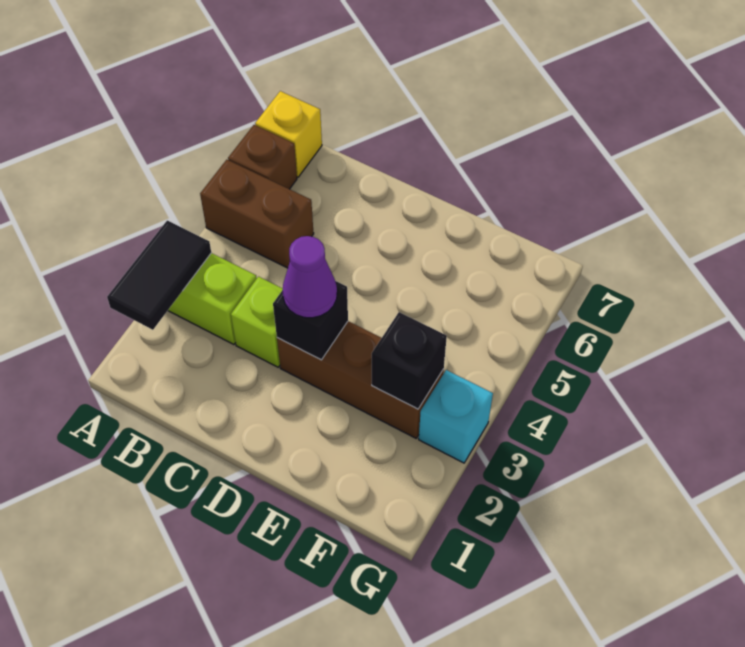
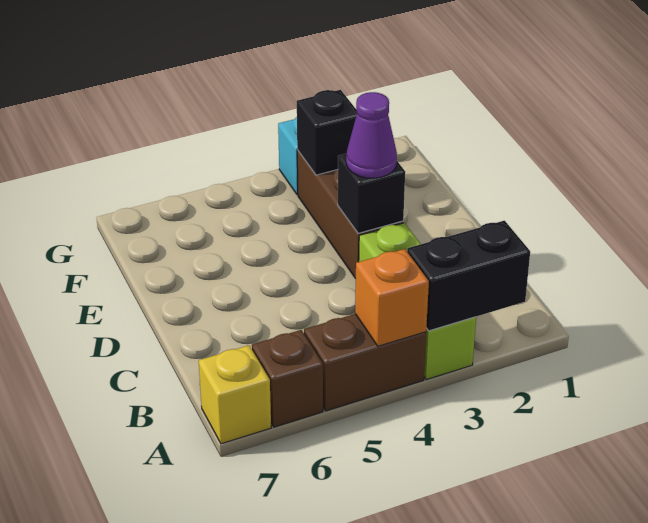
black 1x2 tile [107,221,211,330] -> black 1x2 brick [407,221,530,331]
none -> orange 1x1 brick [355,249,429,346]
brown 1x2 brick [200,160,314,268] -> brown 1x2 brick turned to [304,314,426,411]

